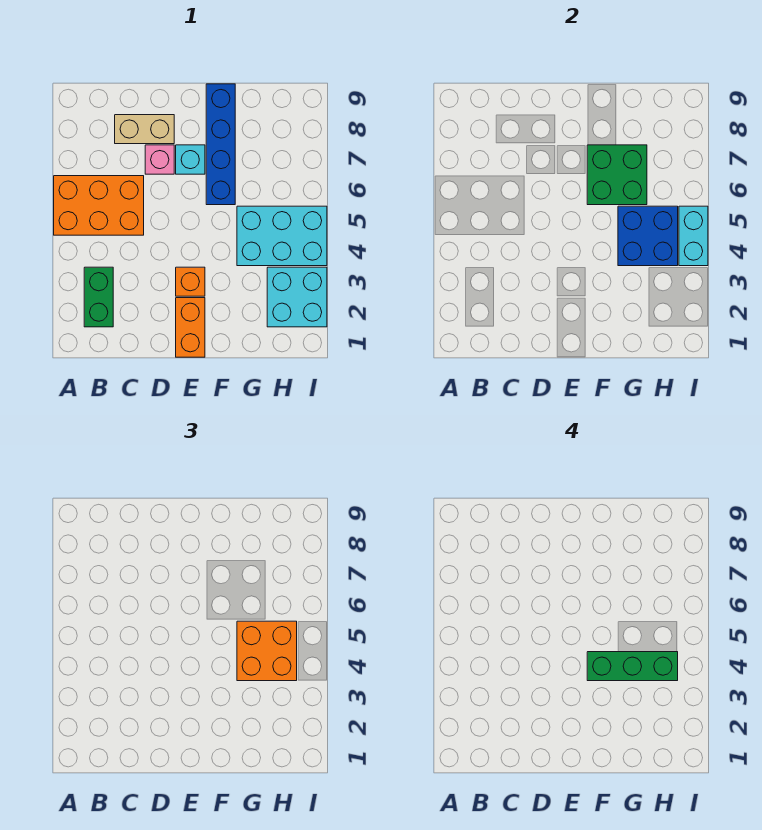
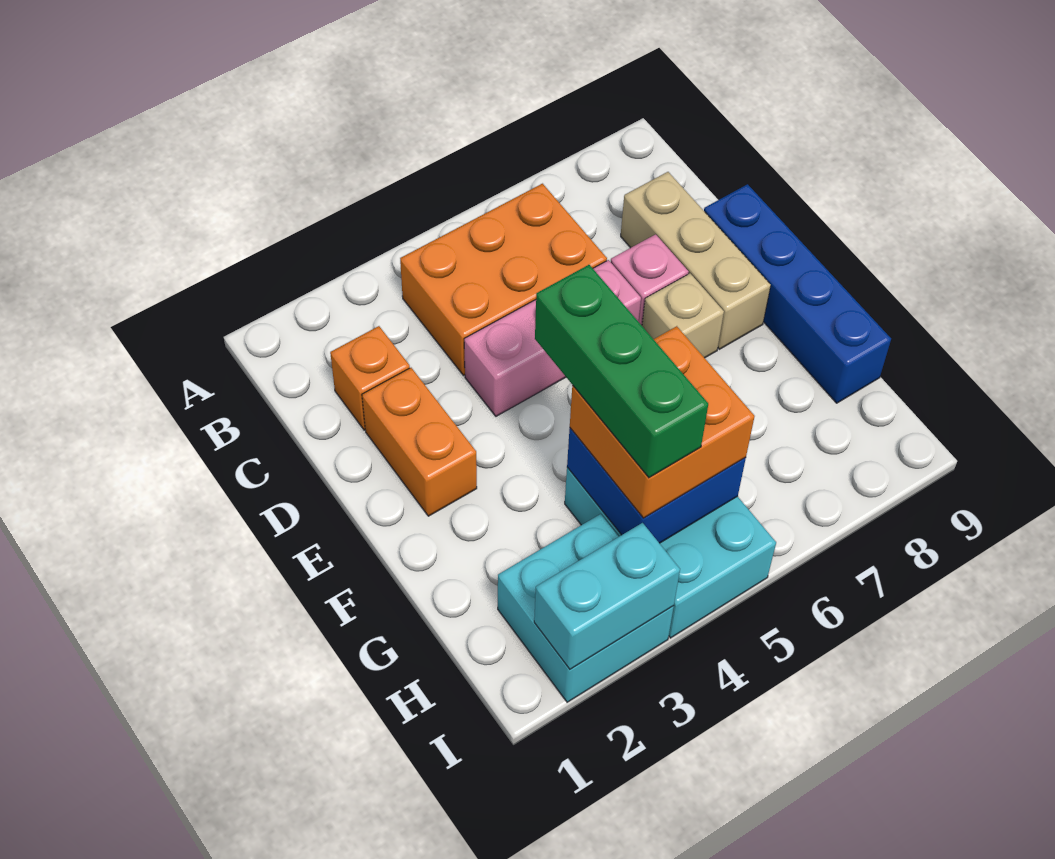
orange 2x3 brick [54,176,144,235] -> orange 2x3 brick turned to [400,184,607,376]
green 1x2 brick [84,267,113,327] -> none
tan 1x2 brick [115,115,174,144] -> tan 1x3 brick [621,172,771,349]
none -> pink 1x3 brick [464,260,641,416]
orange 1x2 brick [176,298,205,357] -> orange 1x2 brick turned to [362,368,477,516]
orange 1x1 brick [176,267,205,296] -> orange 1x1 brick moved to [330,326,410,430]
cyan 1x1 brick [176,145,205,174] -> tan 1x1 brick [642,273,724,358]
blue 1x4 brick [206,84,235,205] -> blue 1x4 brick turned to [704,184,891,403]
green 2x2 brick [587,145,647,205] -> none
cyan 1x2 brick [679,206,708,266] -> cyan 1x2 brick moved to [534,523,680,669]

